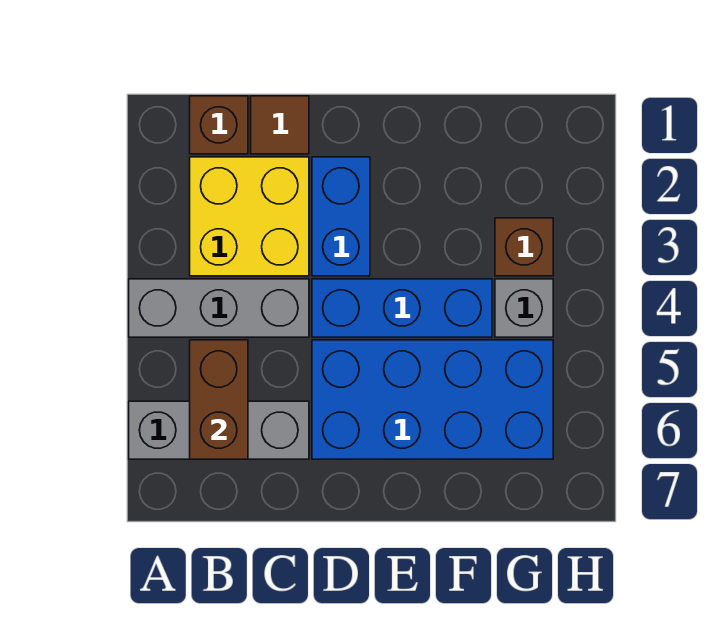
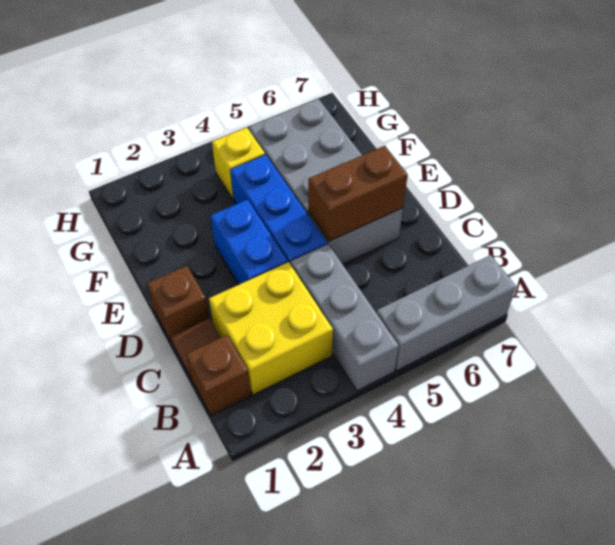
grey 1x3 brick [129,401,309,459] -> grey 1x3 brick turned to [377,255,516,371]
brown 1x2 brick [190,340,248,459] -> brown 1x2 brick moved to [308,146,408,241]
blue 1x2 brick [312,157,370,276] -> blue 1x2 brick turned to [211,200,288,284]
blue 2x4 brick [312,340,553,459] -> grey 2x4 brick [249,99,403,264]
brown 1x1 brick [495,218,553,276] -> brown 1x1 brick moved to [147,266,209,342]
grey 1x1 brick [495,279,553,337] -> yellow 1x1 brick [212,128,265,199]

